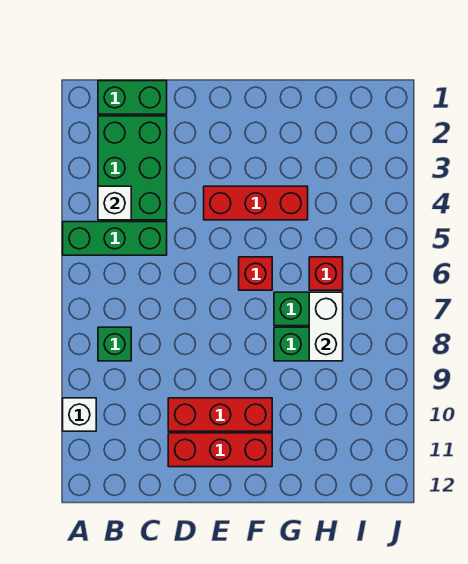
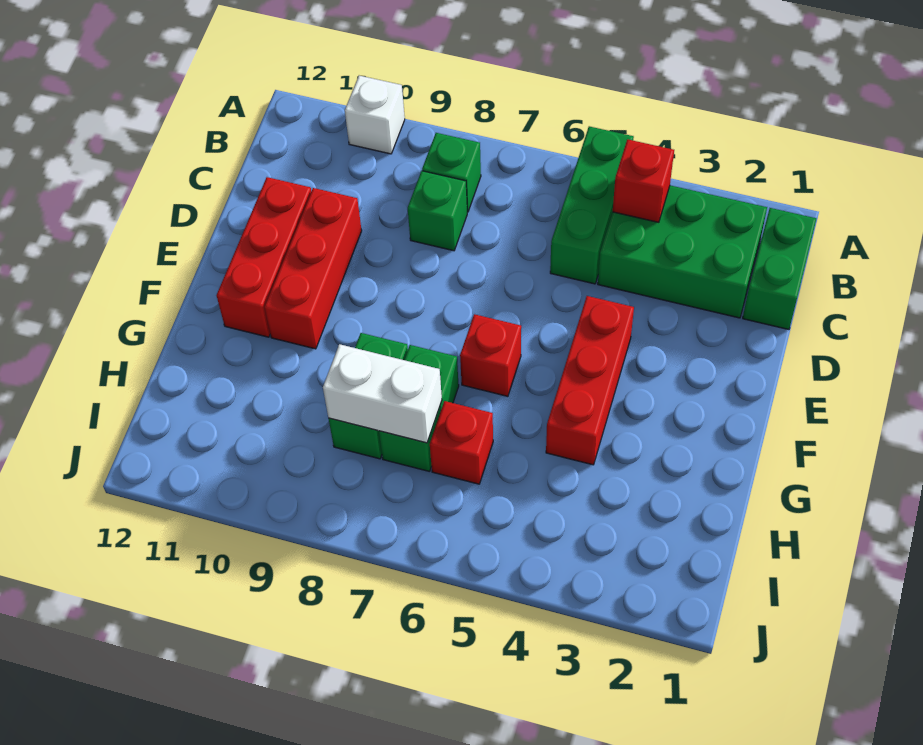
white 1x1 brick [98,186,131,220] -> red 1x1 brick [613,139,674,222]
none -> green 1x1 brick [408,171,467,251]

